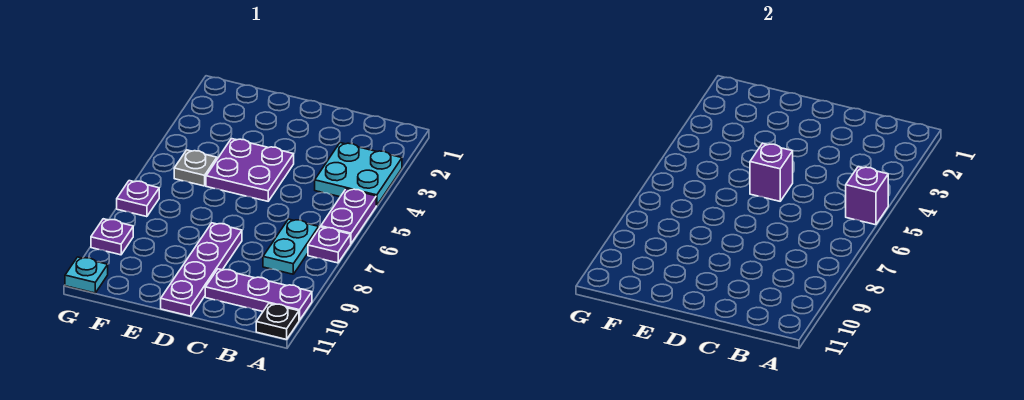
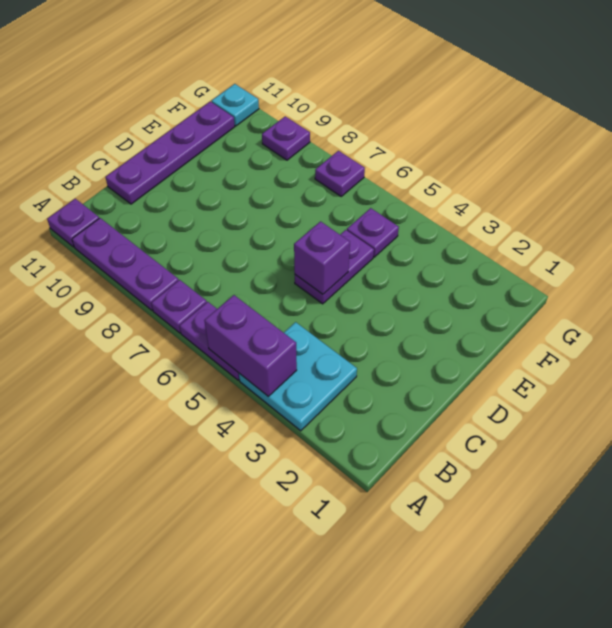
purple 1x1 brick [846,167,888,225] -> purple 1x2 brick [204,295,297,396]
purple 1x3 plate [205,269,312,320] -> purple 1x3 plate turned to [72,218,179,310]
black 1x1 plate [256,304,299,339] -> purple 1x1 plate [47,199,99,247]
cyan 1x2 plate [263,219,319,274] -> none
purple 2x2 plate [206,139,294,201] -> purple 1x2 plate [295,230,374,304]
purple 1x4 plate [161,223,242,316] -> purple 1x4 plate turned to [105,102,235,204]
grey 1x1 plate [174,150,217,186] -> purple 1x1 plate [347,208,399,257]

